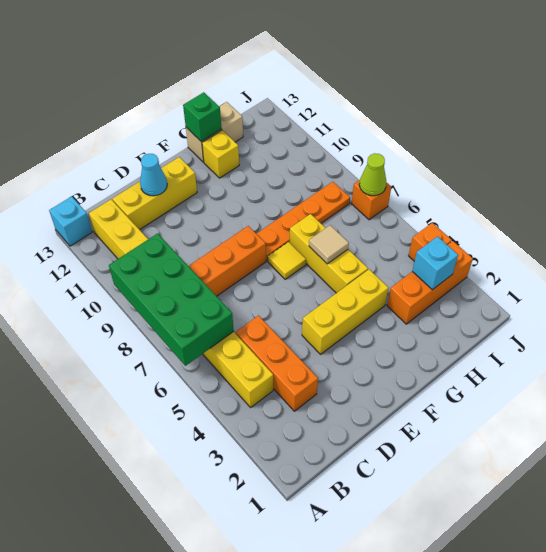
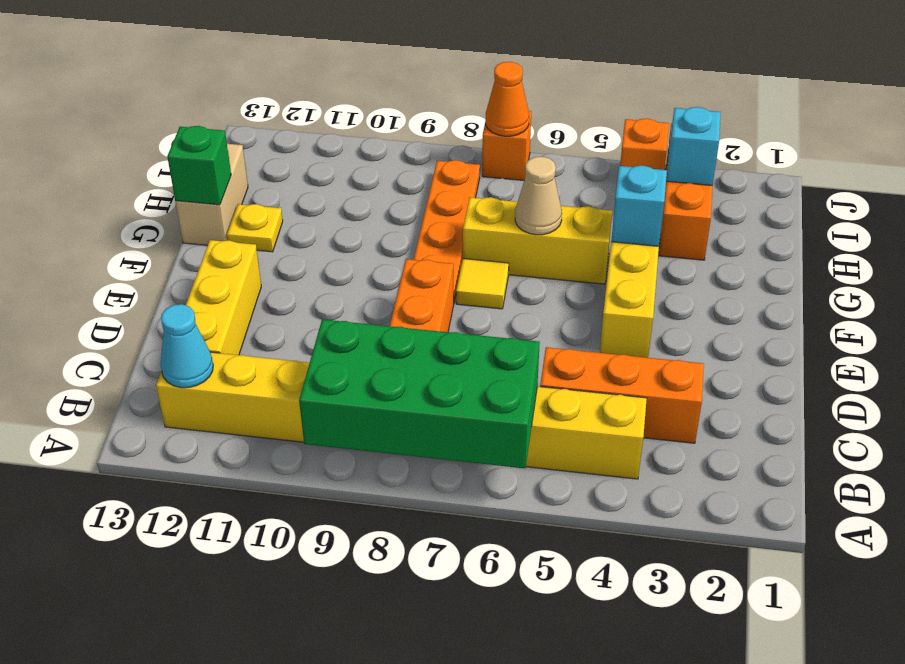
cyan 1x1 brick [49,196,92,246] -> cyan 1x1 brick moved to [611,166,667,246]
cyan 1x1 cone [140,154,167,196] -> cyan 1x1 cone moved to [160,304,213,388]
tan 1x1 tile [309,225,349,264] -> tan 1x1 cone [515,156,562,235]
yellow 1x1 brick [202,130,239,178] -> yellow 1x1 plate [227,204,283,252]
lime 1x1 cone [359,153,386,196] -> orange 1x1 cone [485,62,529,136]

